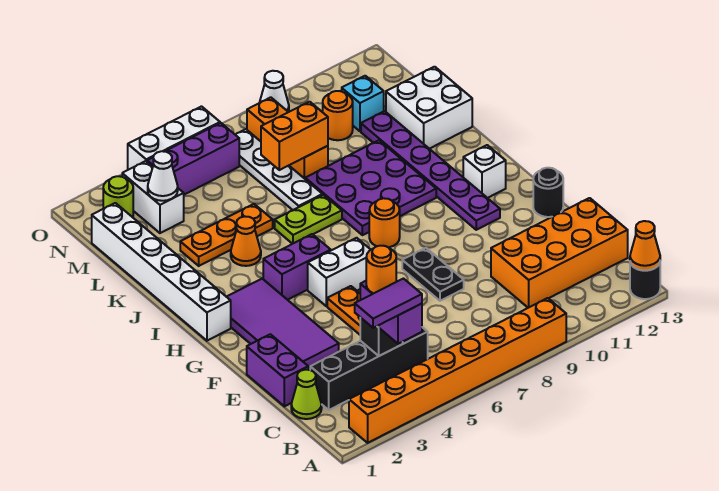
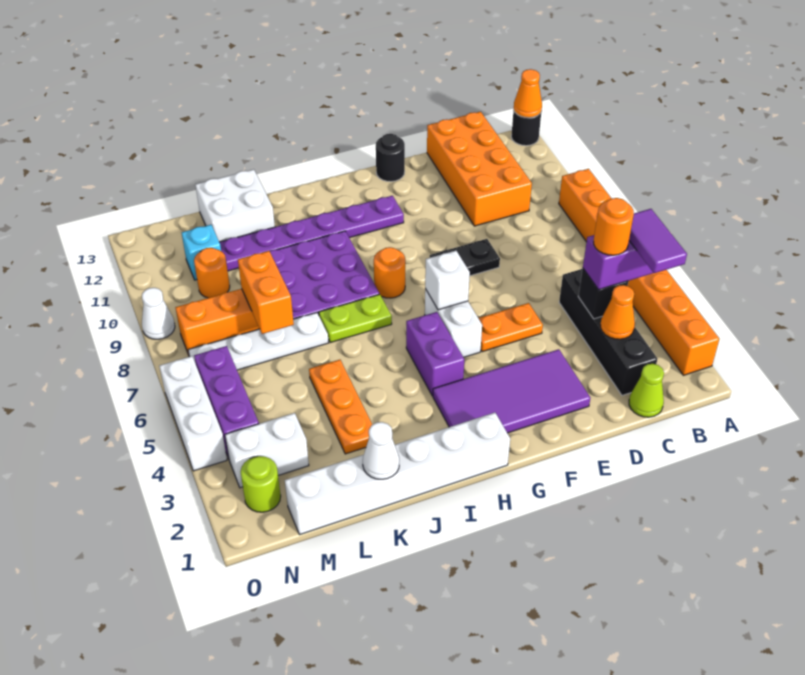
purple 1x2 brick [247,334,308,406] -> none
white 1x1 brick [463,145,506,198] -> white 1x1 brick moved to [425,250,470,310]
orange 1x1 cone [231,216,261,266] -> orange 1x1 cone moved to [601,285,635,339]
lime 1x2 plate [275,195,342,244] -> lime 1x2 plate turned to [319,294,392,343]
white 1x1 cone [148,151,178,201] -> white 1x1 cone moved to [363,422,399,479]

